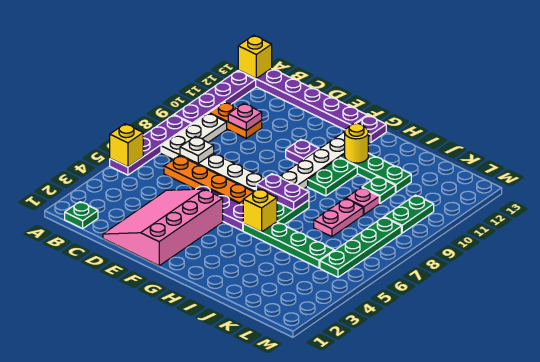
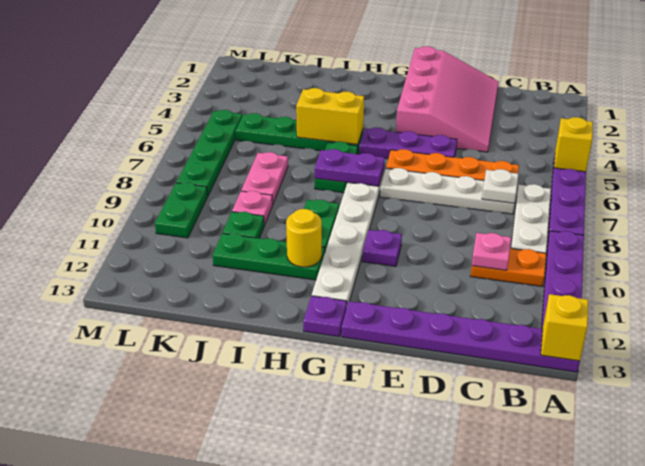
green 1x1 plate [65,202,98,228] -> none
yellow 1x1 brick [243,189,277,232] -> yellow 1x2 brick [296,88,364,145]

